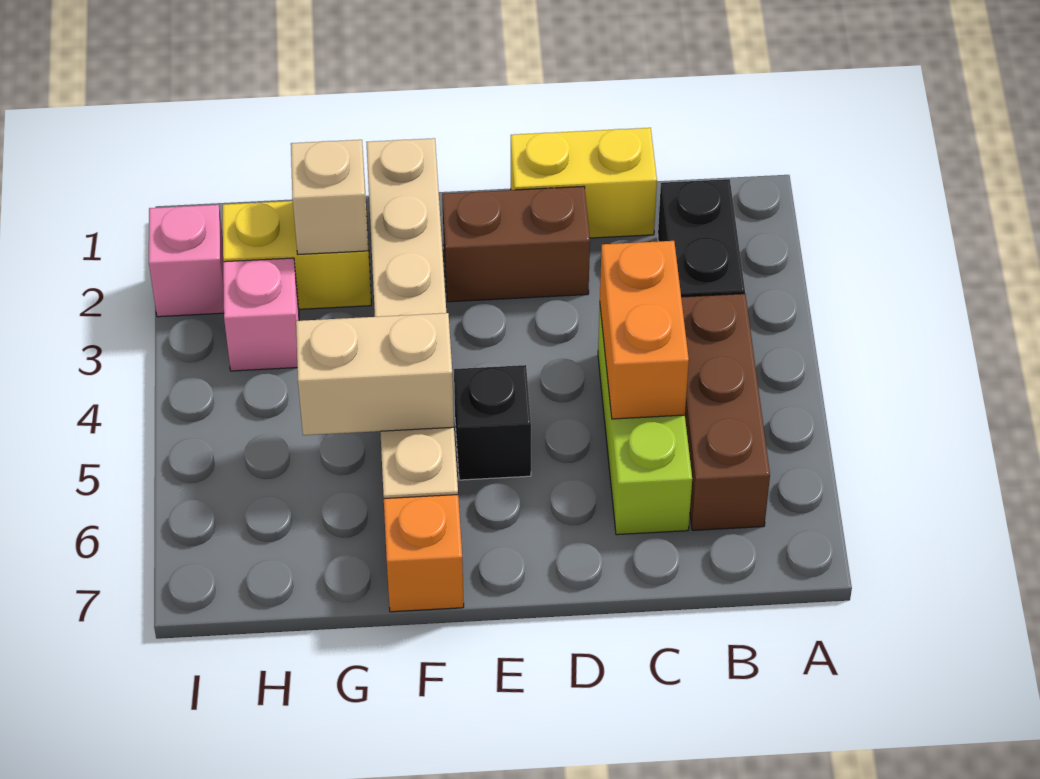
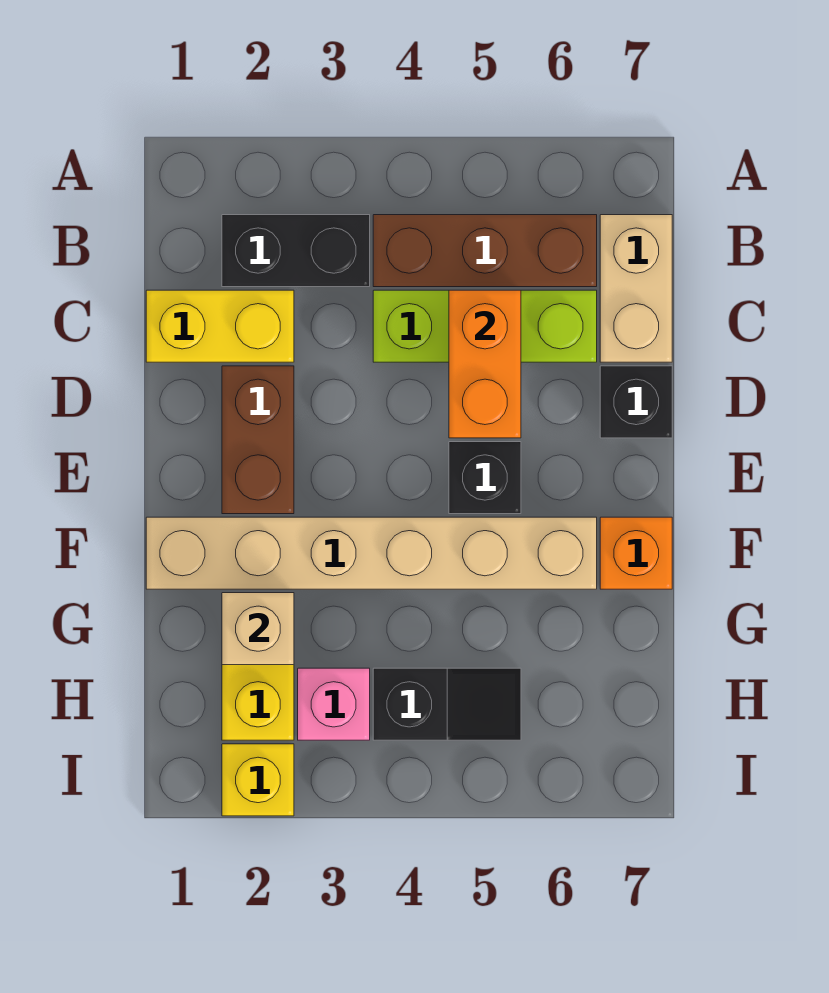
yellow 1x2 brick [511,128,657,238] -> yellow 1x2 brick turned to [146,290,294,362]
orange 1x2 brick [600,241,689,419] -> orange 1x2 brick turned to [449,290,521,438]
none -> black 1x1 brick [600,366,672,438]
tan 1x2 brick [296,313,454,435] -> tan 1x2 brick moved to [600,215,672,362]
none -> black 1x2 slope [373,668,521,740]
pink 1x1 brick [149,205,224,317] -> yellow 1x1 brick [222,744,294,816]

